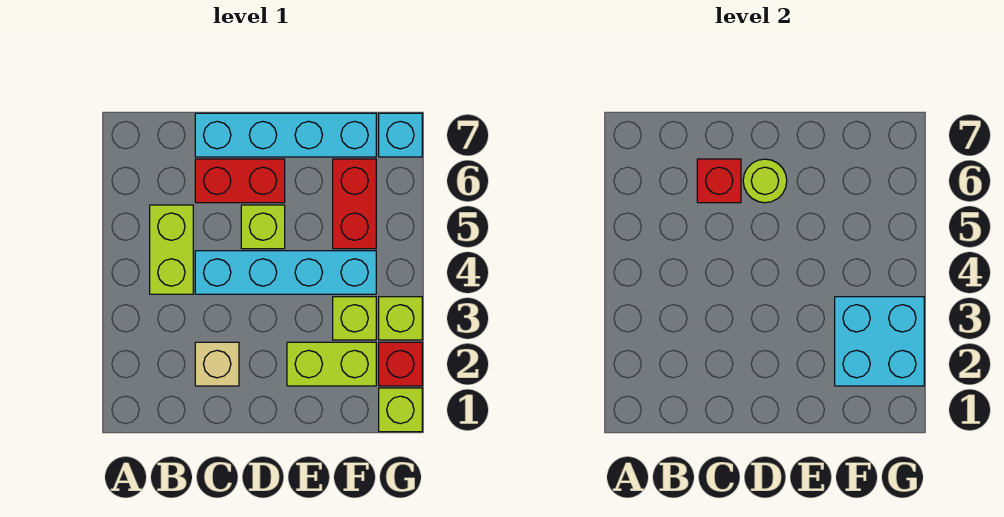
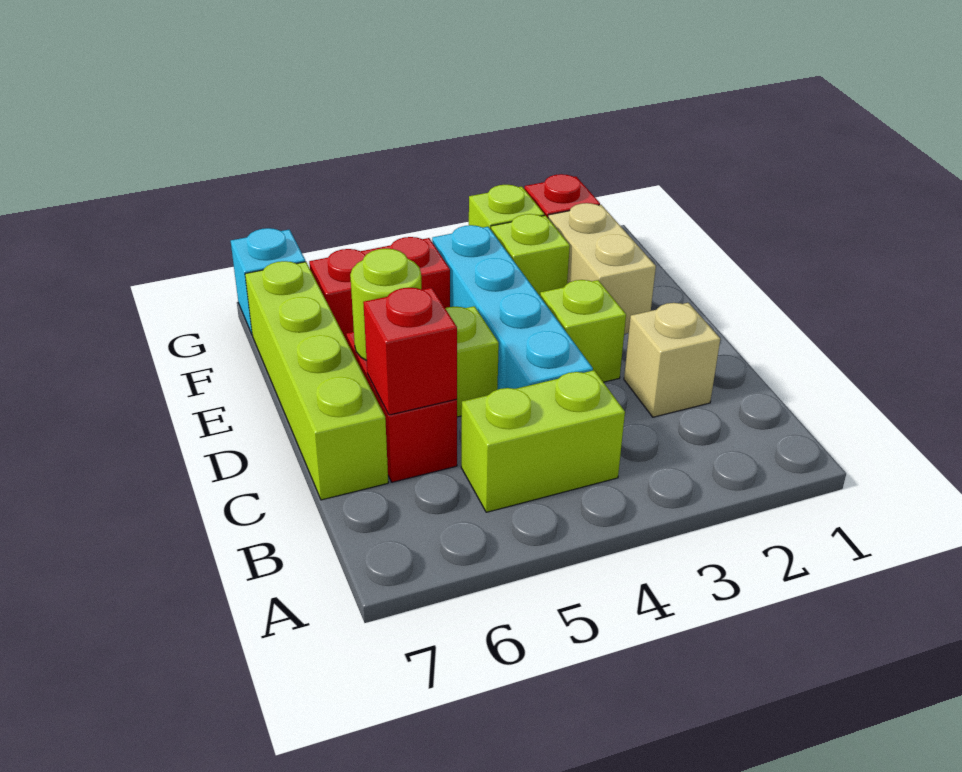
cyan 1x4 brick [195,113,376,157] -> lime 1x4 brick [245,261,388,500]
lime 1x2 brick [287,342,376,386] -> tan 1x2 brick [548,203,656,334]
cyan 2x2 brick [835,297,924,386] -> none
lime 1x1 brick [379,388,422,432] -> lime 1x1 brick moved to [540,280,626,382]

